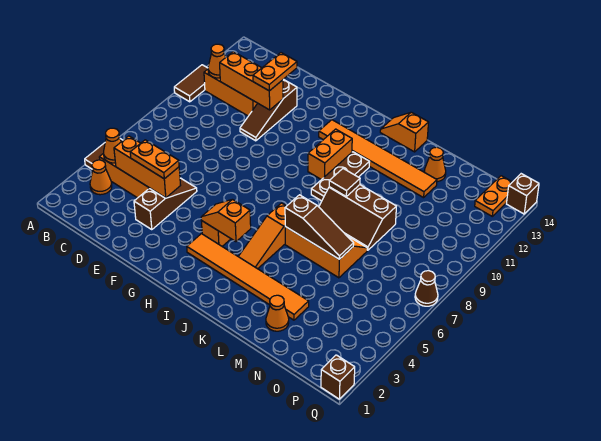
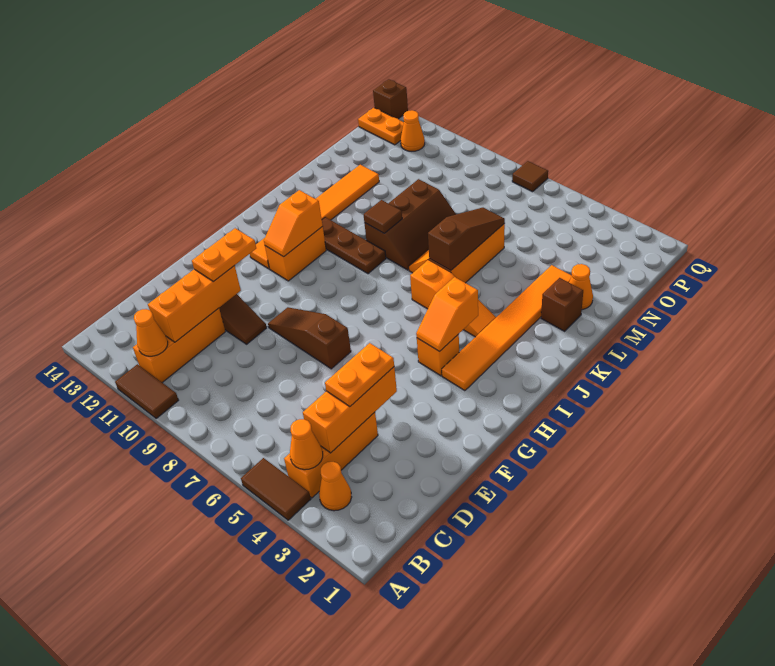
brown 1x3 slope [134,178,197,230] -> brown 1x3 slope moved to [268,307,351,369]
orange 1x2 plate [253,53,297,91] -> orange 1x2 plate turned to [192,228,256,282]
orange 1x2 brick [308,129,352,180] -> orange 1x2 brick turned to [265,227,326,281]
orange 1x2 slope [380,112,429,152] -> orange 1x2 slope moved to [264,190,323,257]
orange 1x1 cone [424,147,446,182] -> orange 1x1 cone moved to [401,110,425,151]
brown 1x1 brick [321,355,355,399] -> brown 1x1 brick moved to [541,278,583,331]
brown 1x1 cone [415,271,438,306] -> brown 1x1 tile [512,161,548,192]

